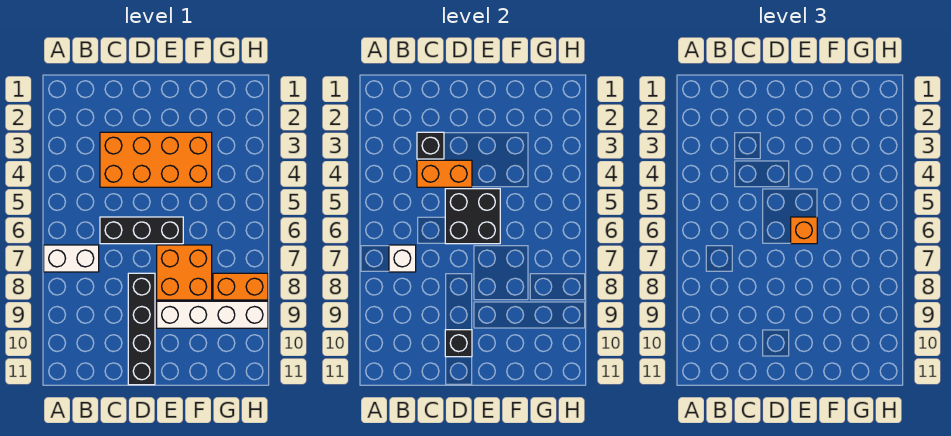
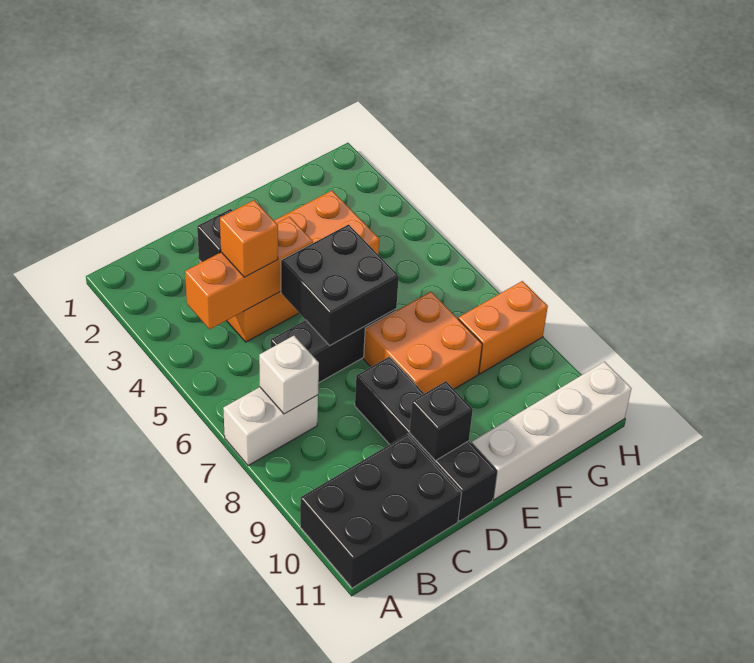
none -> black 2x3 brick [300,434,461,588]
orange 1x2 brick [417,160,472,187] -> orange 1x3 brick [185,217,313,329]
orange 1x1 brick [791,217,817,244] -> orange 1x1 brick moved to [220,200,278,277]
white 1x4 brick [157,301,268,328] -> white 1x4 brick moved to [472,362,632,500]

